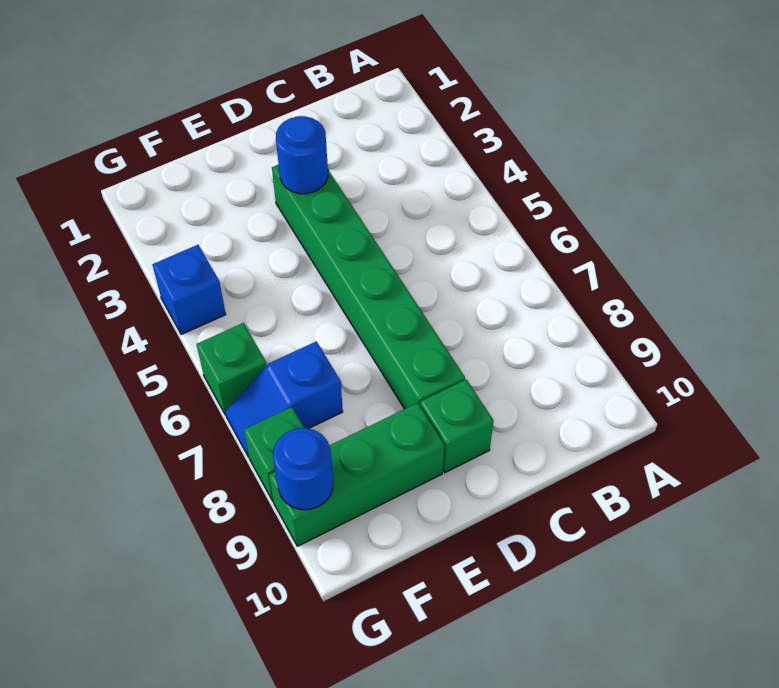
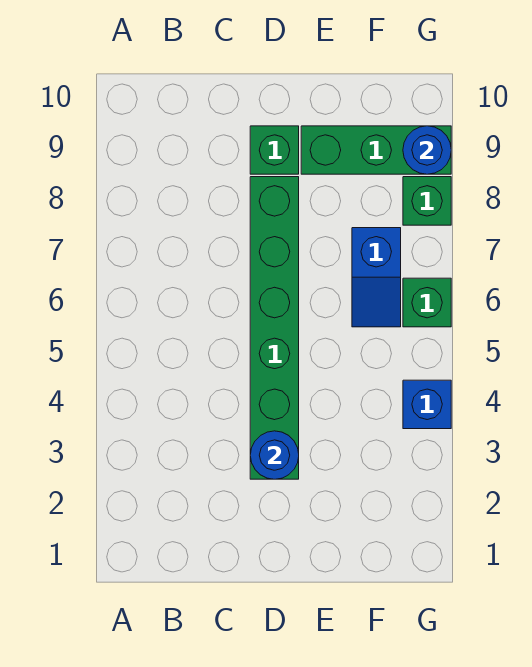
blue 1x2 slope [225,341,343,457] -> blue 1x2 slope turned to [352,228,401,327]

